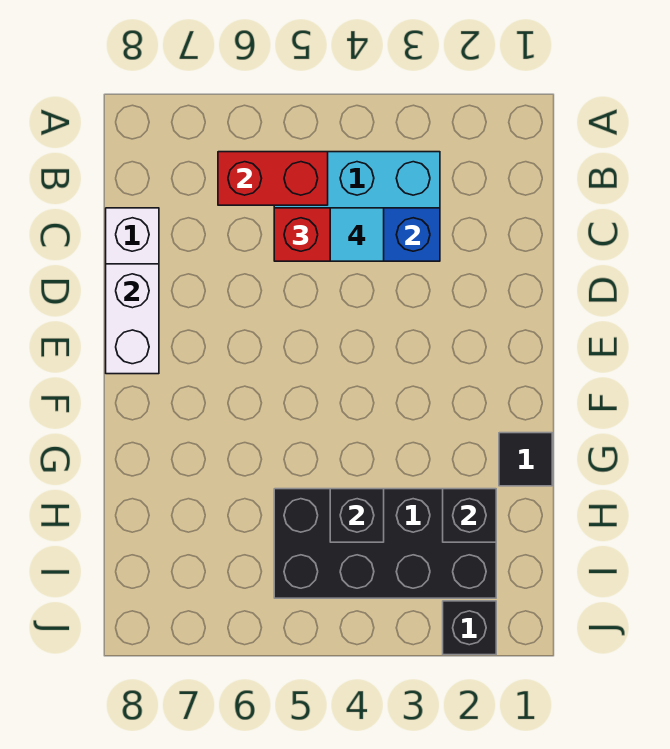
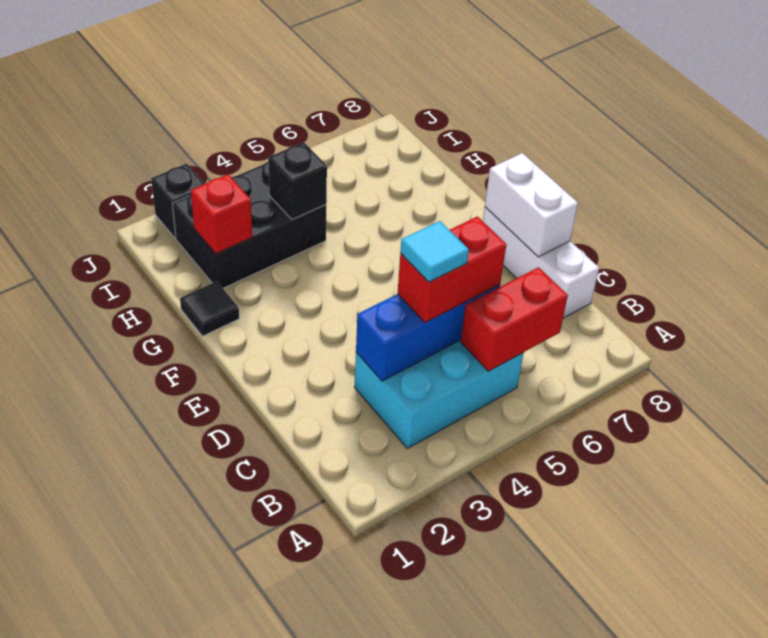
black 2x4 brick [274,489,496,598] -> black 2x3 brick [172,162,326,288]
black 1x1 brick [443,489,496,542] -> red 1x1 brick [191,174,252,254]

